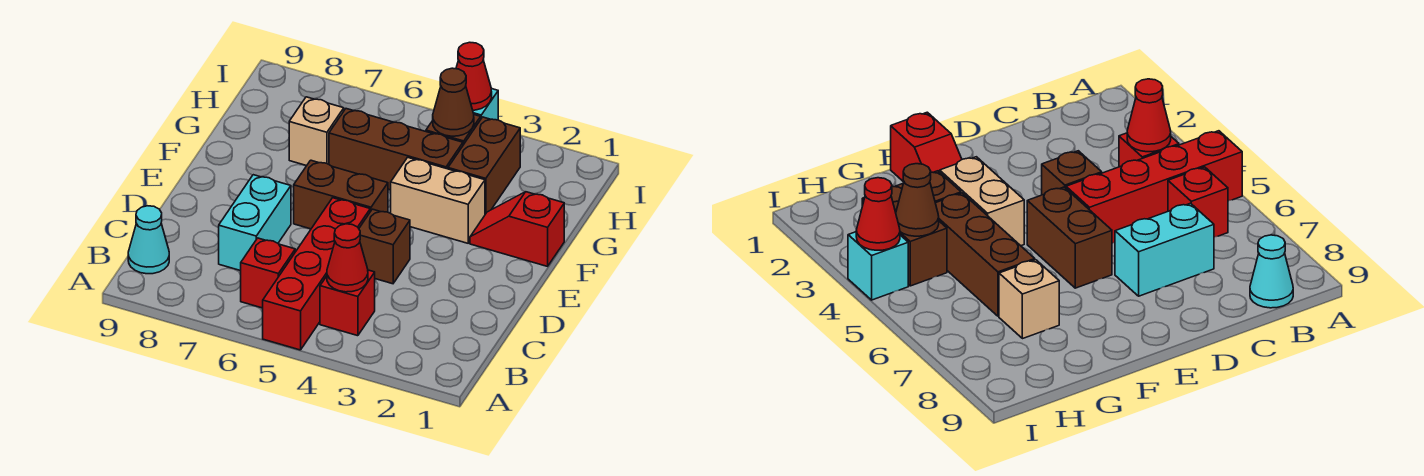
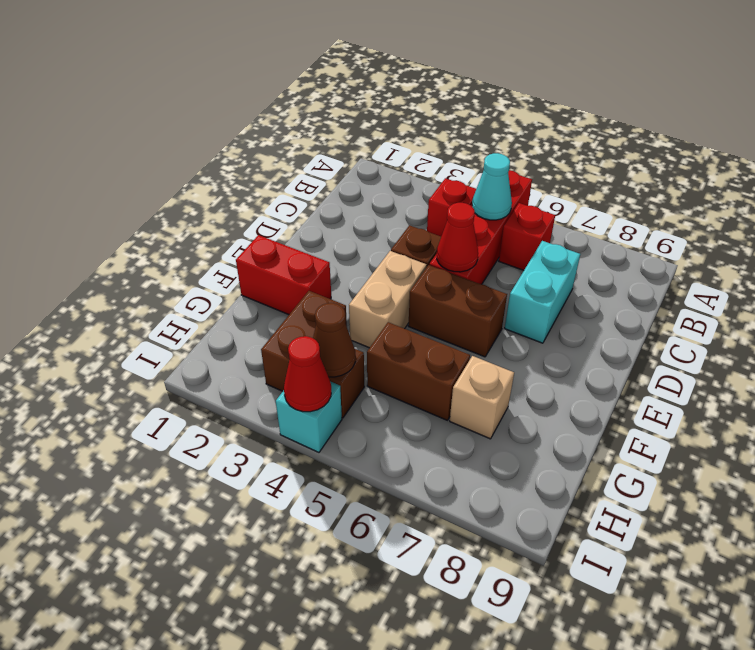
red 1x1 cone [327,224,368,292] -> red 1x1 cone moved to [437,203,478,272]
cyan 1x1 cone [128,206,169,274] -> cyan 1x1 cone moved to [472,153,512,220]
red 1x2 slope [470,192,564,266] -> red 1x2 brick [236,235,331,315]
tan 1x2 brick [391,157,485,243] -> tan 1x2 brick turned to [349,251,427,348]
brown 1x3 brick [329,109,463,190] -> brown 1x2 brick [367,322,470,420]

